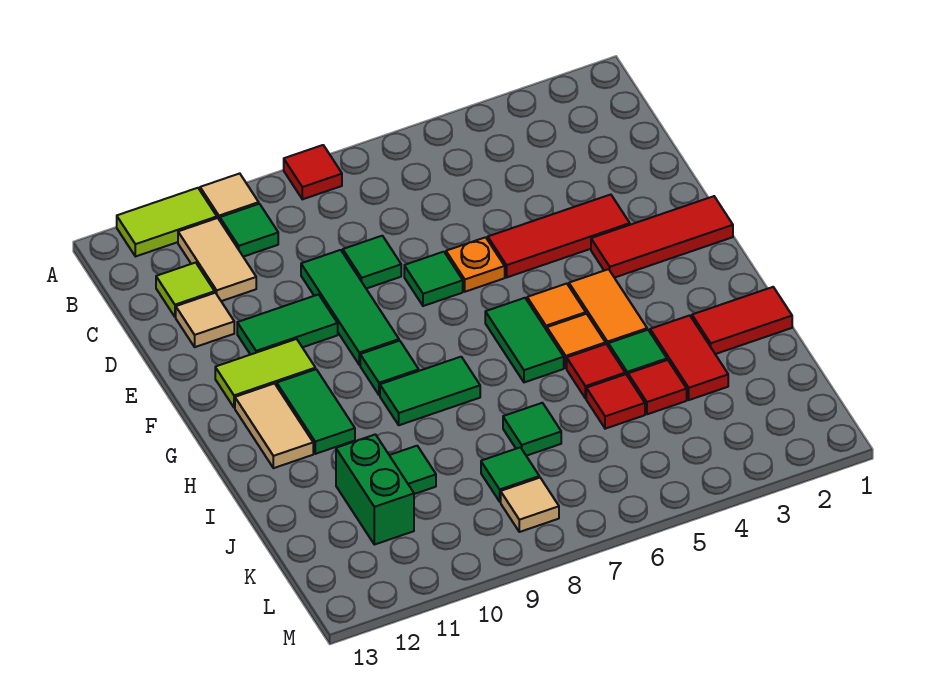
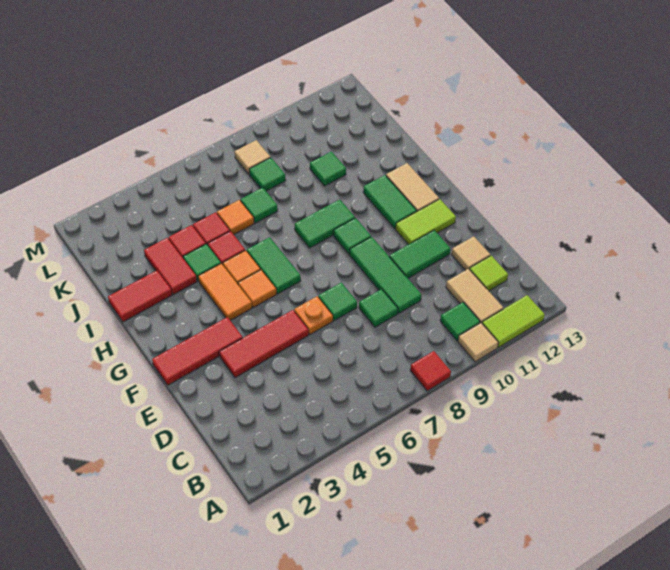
none -> orange 1x1 tile [217,200,254,235]
green 1x2 brick [336,434,414,545] -> none

